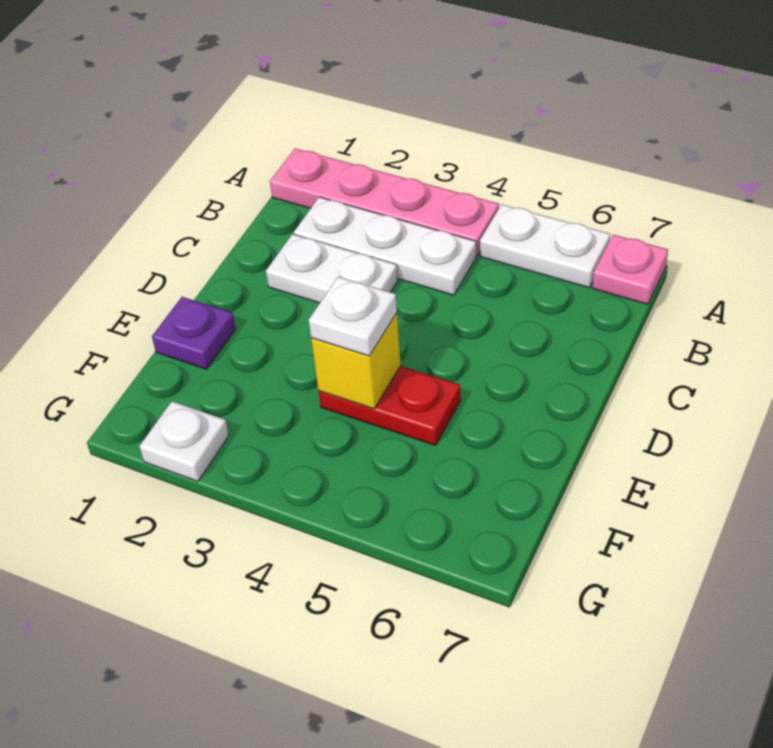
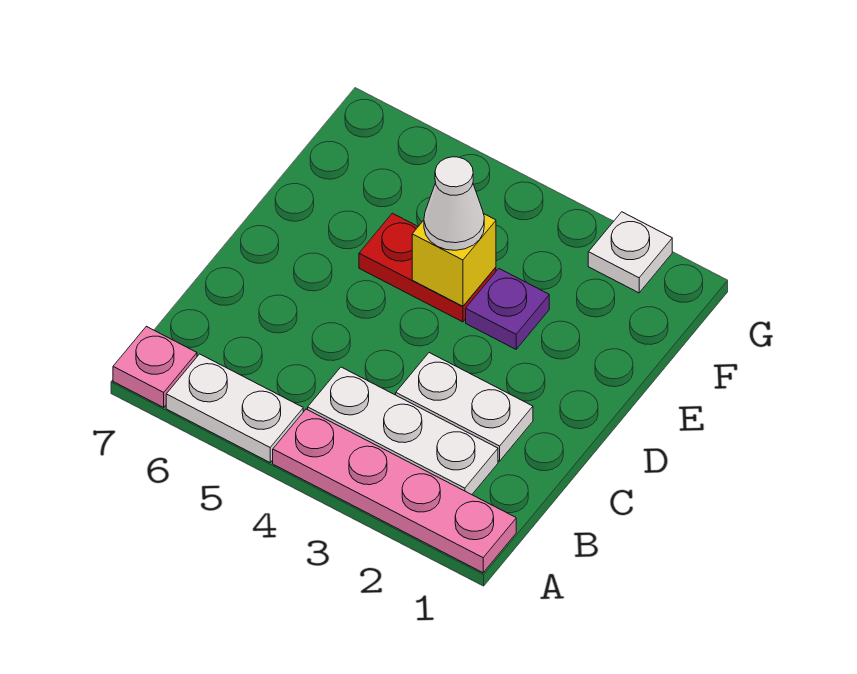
purple 1x1 plate [152,297,236,369] -> purple 1x1 plate moved to [466,269,549,349]
white 1x1 plate [309,277,397,356] -> white 1x1 cone [424,157,484,250]

